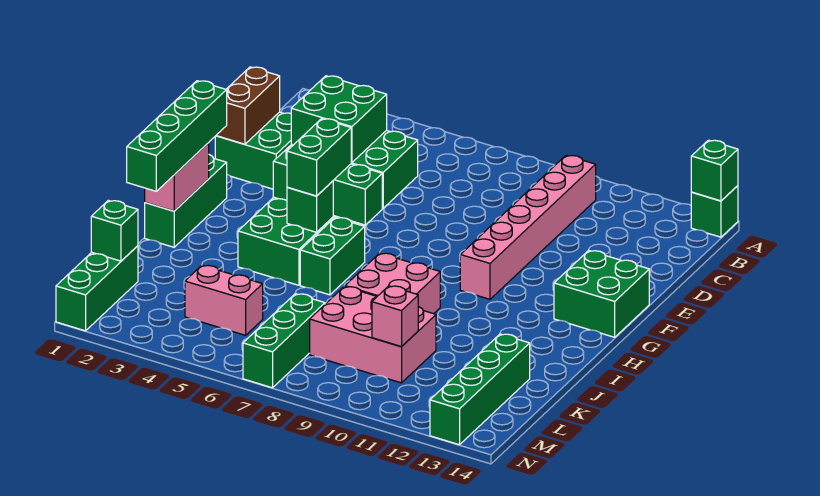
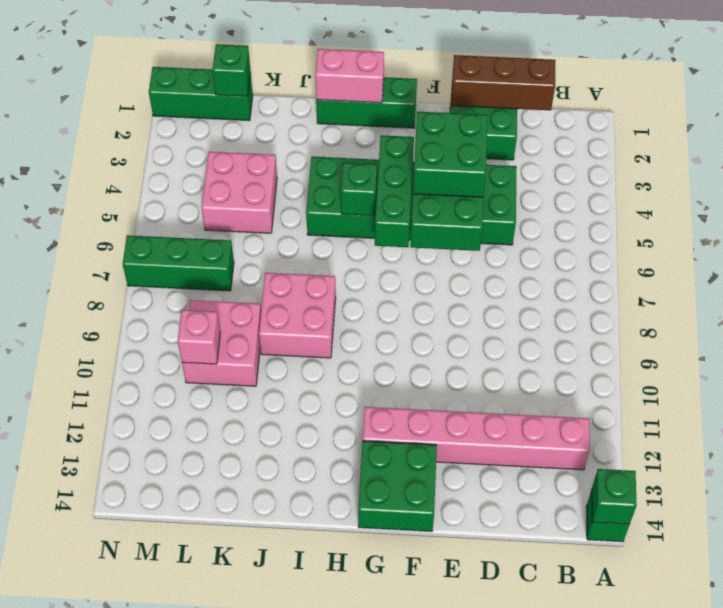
pink 1x6 brick [460,155,596,299] -> pink 1x6 brick moved to [363,407,590,470]
brown 1x2 brick [216,67,280,144] -> brown 1x3 brick [451,55,555,110]
green 1x4 brick [127,81,227,191] -> none
green 1x2 brick [287,119,351,196] -> none
green 1x2 brick [300,218,365,295] -> none
pink 2x3 brick [310,287,436,383] -> pink 2x2 brick [182,300,261,386]
green 1x4 brick [430,334,530,445] -> none
pink 1x2 brick [185,265,263,335] -> pink 2x2 brick [201,152,277,233]

